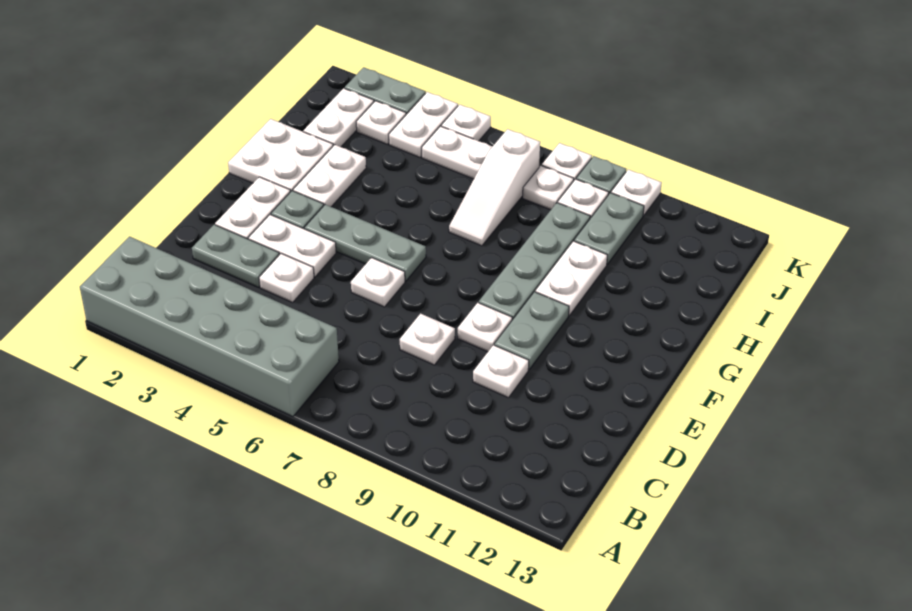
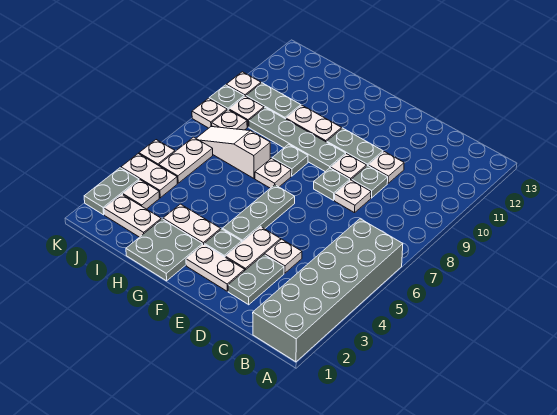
none -> grey 1x1 plate [352,166,388,198]
white 1x1 plate [351,258,405,307] -> white 1x1 plate moved to [255,159,291,188]
none -> grey 1x1 plate [314,168,350,200]
white 2x2 plate [228,119,333,192] -> grey 2x2 plate [126,219,203,281]
none -> grey 1x1 plate [272,144,308,176]
white 1x3 slope [449,129,540,246] -> white 1x3 slope turned to [196,127,270,178]

